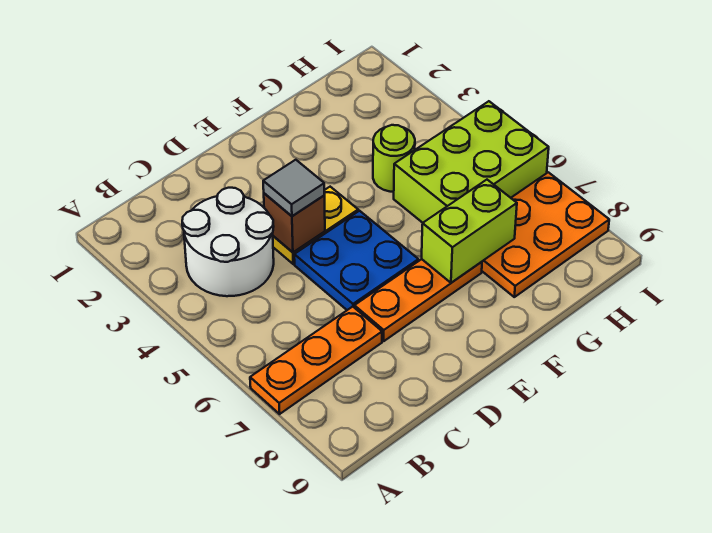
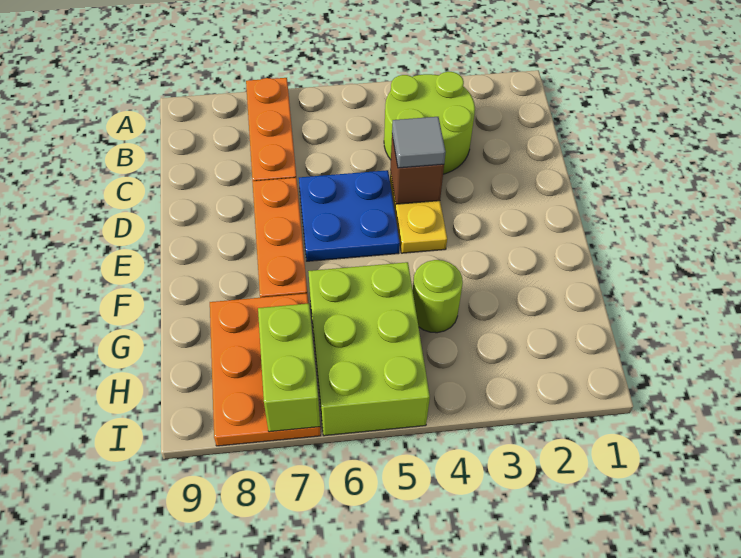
white 2x2 round brick [182,188,274,296] -> lime 2x2 round brick [384,72,475,174]
lime 1x2 brick [422,180,517,283] -> lime 1x2 brick moved to [258,303,320,432]

